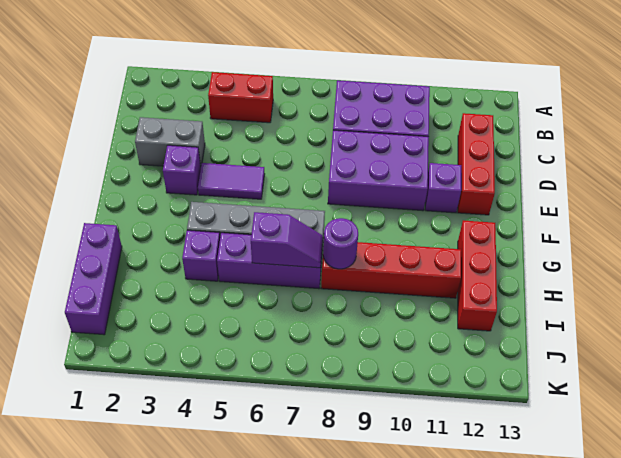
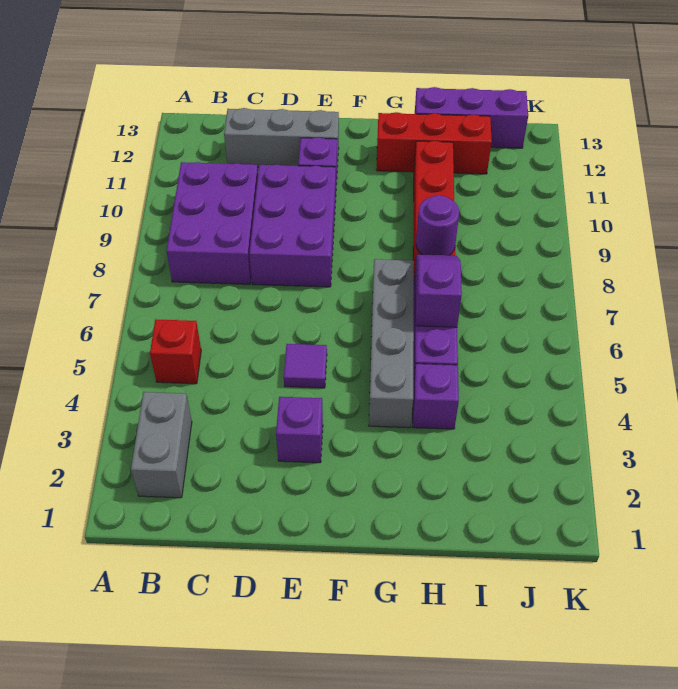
red 1x2 brick [208,72,273,123] -> red 1x1 brick [150,319,201,384]
red 1x3 brick [458,113,495,215] -> grey 1x3 brick [224,108,339,167]
grey 1x2 brick [135,117,205,166] -> grey 1x2 brick moved to [131,392,192,498]
purple 1x2 tile [198,163,265,199] -> purple 1x1 tile [284,344,327,388]
purple 1x3 brick [65,223,122,335] -> purple 1x3 brick moved to [415,87,528,148]

